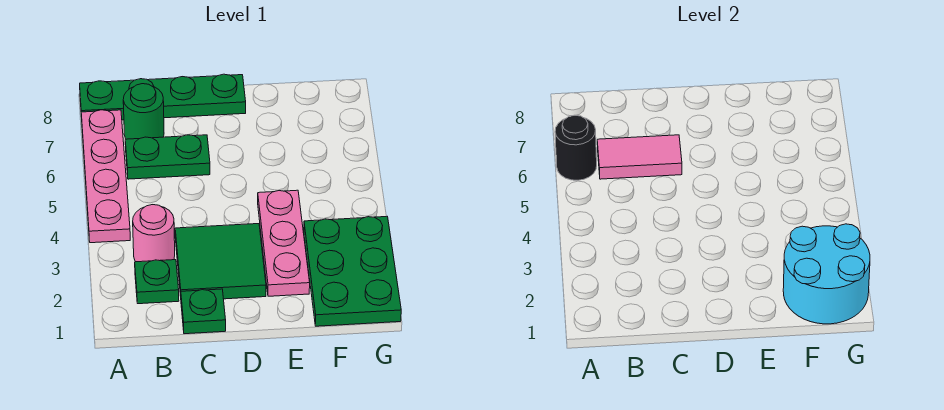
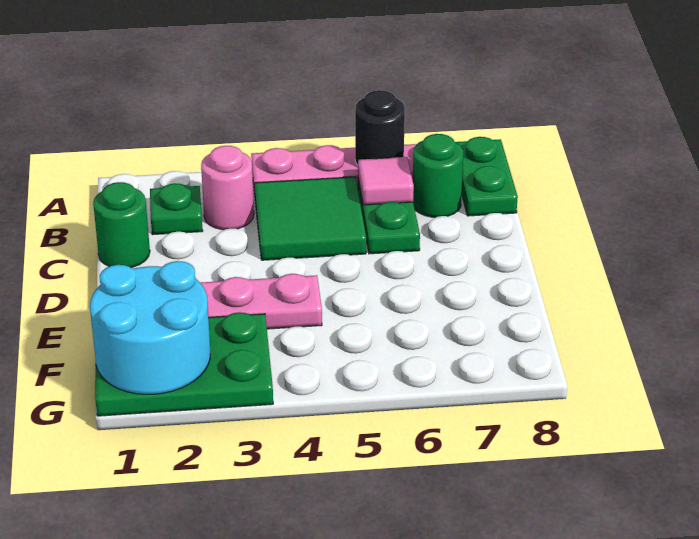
green 1x4 plate [80,74,246,120] -> green 1x2 plate [456,137,518,216]
pink 1x2 tile [597,135,682,179] -> pink 1x1 tile [358,157,414,205]
green 1x1 plate [181,289,226,334] -> green 1x1 round brick [93,182,150,268]
green 2x2 tile [175,224,266,299] -> green 2x2 tile moved to [254,177,366,260]

